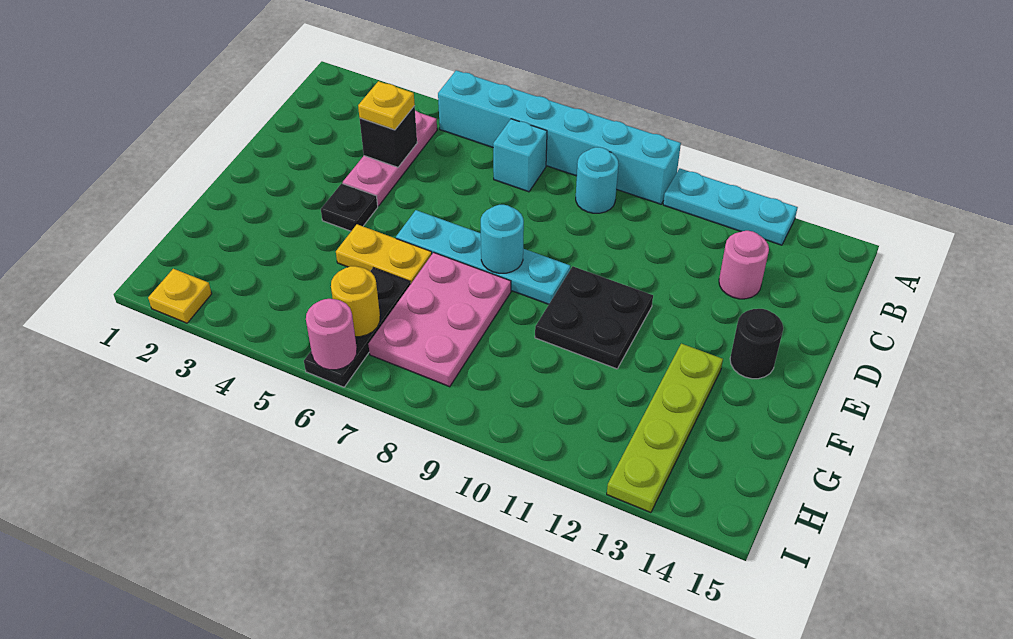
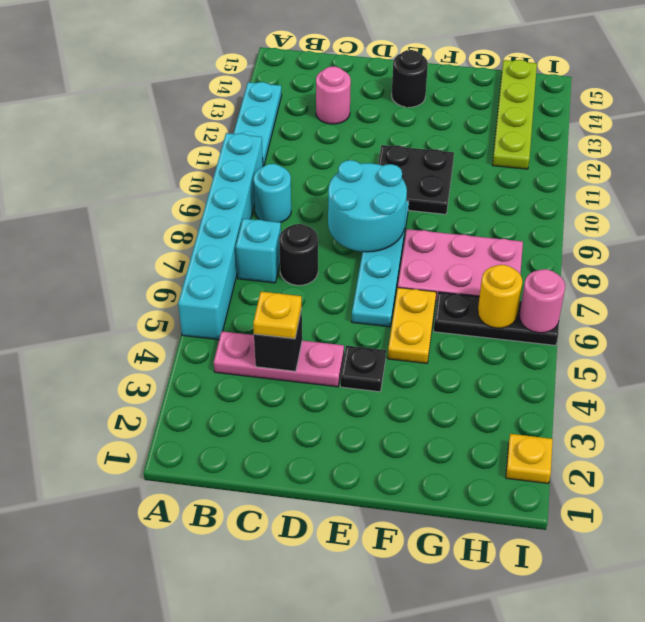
none -> black 1x1 round brick [279,224,318,285]
cyan 1x1 round brick [481,205,524,273] -> cyan 2x2 round brick [328,160,407,252]
lime 1x4 plate [607,344,723,513] -> lime 1x4 plate turned to [492,60,537,169]

